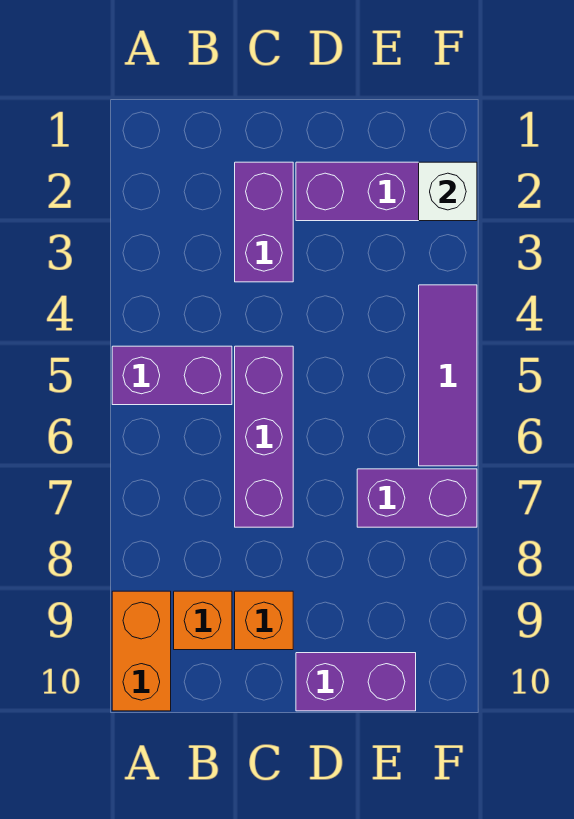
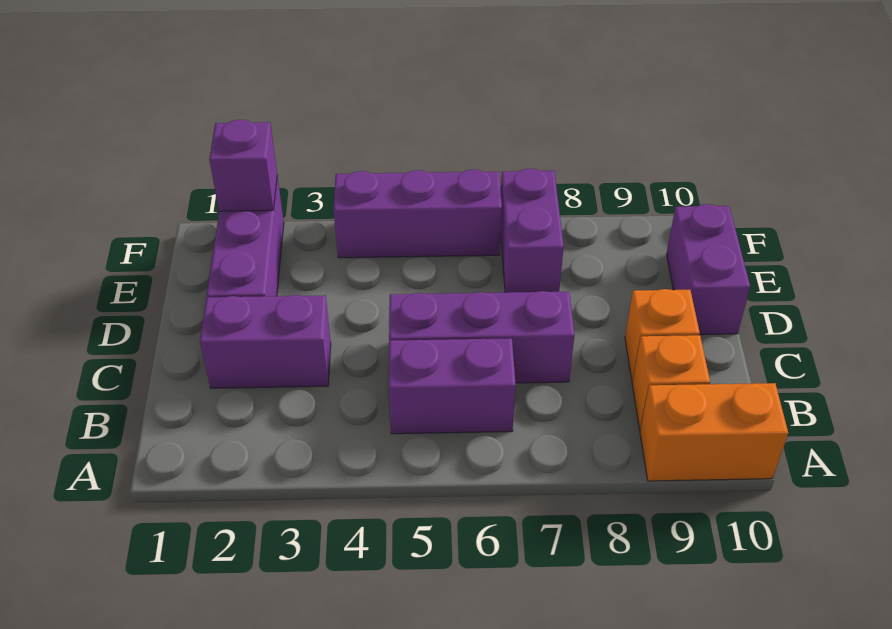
purple 1x2 brick [112,346,232,405] -> purple 1x2 brick turned to [389,338,516,434]
white 1x1 brick [419,162,477,221] -> purple 1x1 brick [209,120,277,211]
purple 1x3 tile [419,285,477,466] -> purple 1x3 brick [334,169,502,258]

